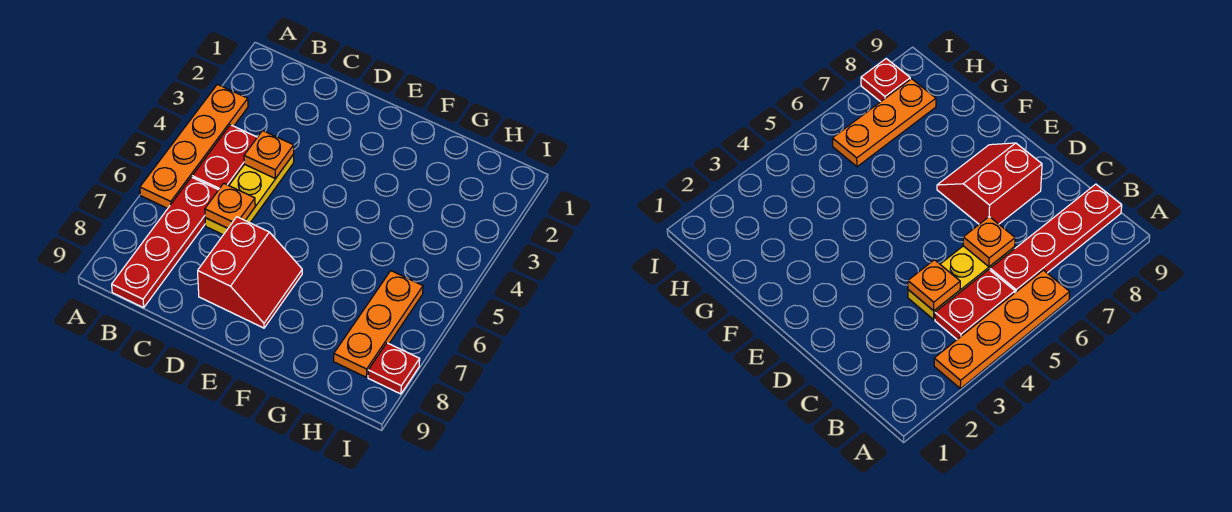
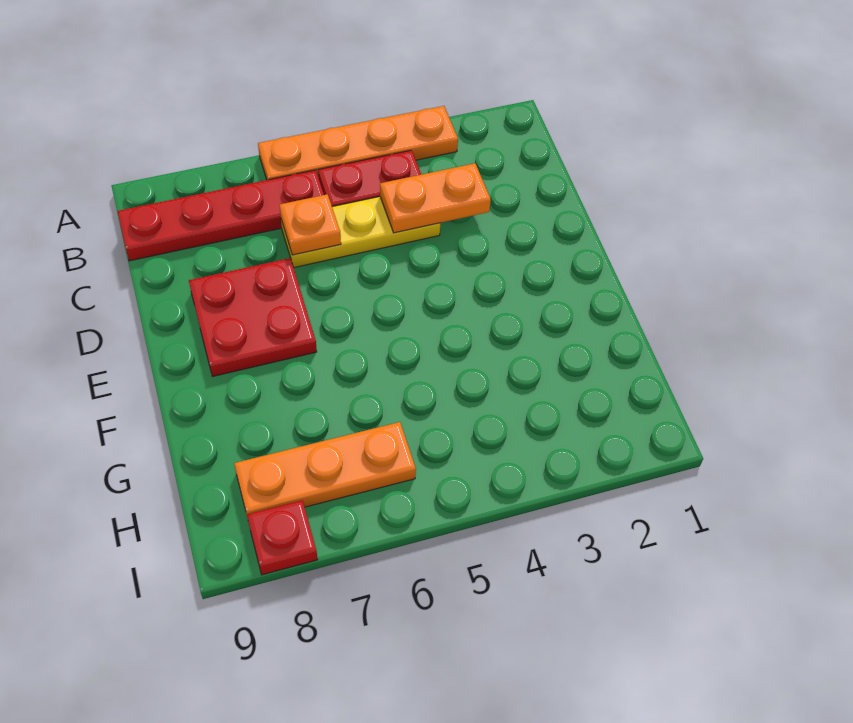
orange 1x1 plate [244,131,294,179] -> orange 1x2 plate [380,163,491,233]
red 2x2 slope [198,217,302,328] -> red 2x2 plate [189,258,317,376]

